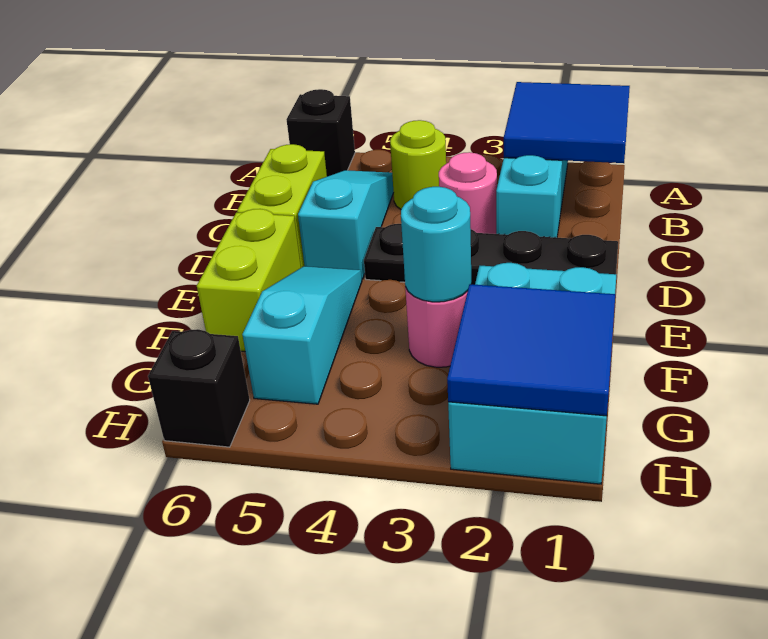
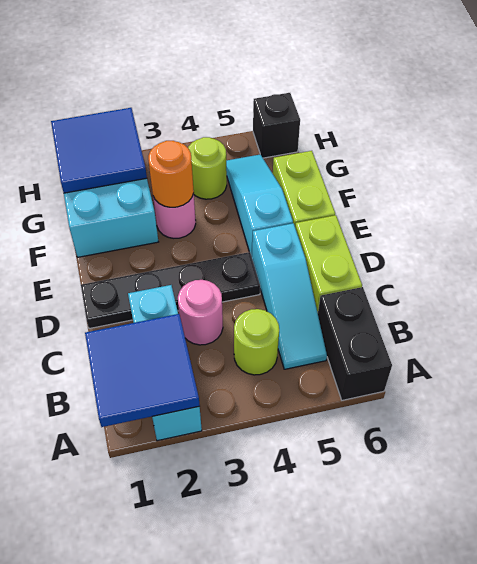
black 1x1 brick [286,89,355,176] -> black 1x2 brick [318,287,392,400]
cyan 1x3 slope [242,266,362,404] -> cyan 1x3 slope turned to [226,154,293,256]
cyan 1x1 round brick [401,187,472,302] -> orange 1x1 round brick [148,141,194,207]
none -> lime 1x1 round brick [188,137,227,199]

